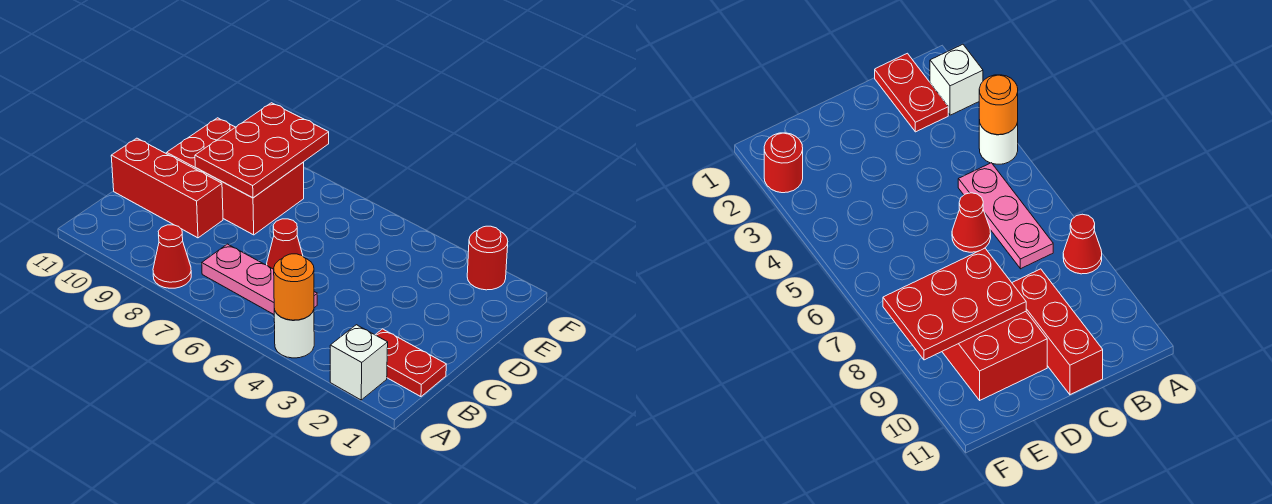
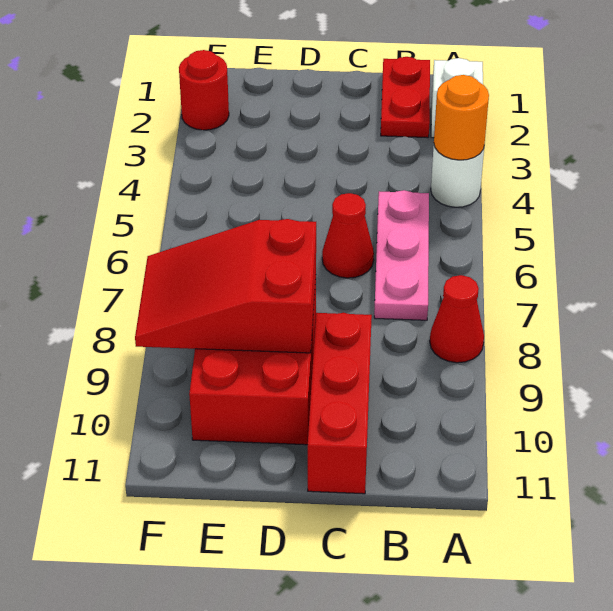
red 2x3 plate [195,103,329,198] -> red 2x3 slope [135,219,316,353]

